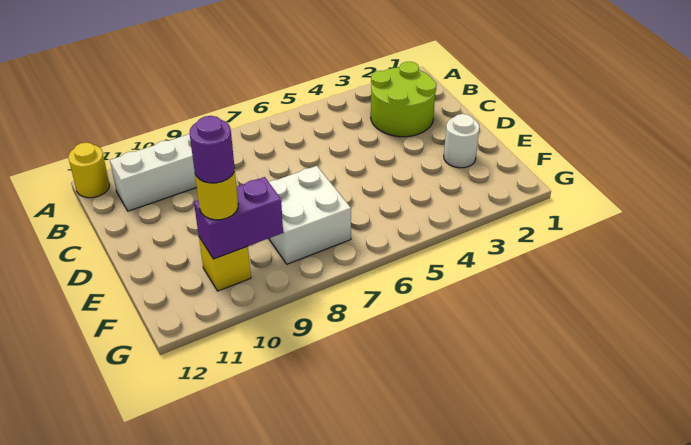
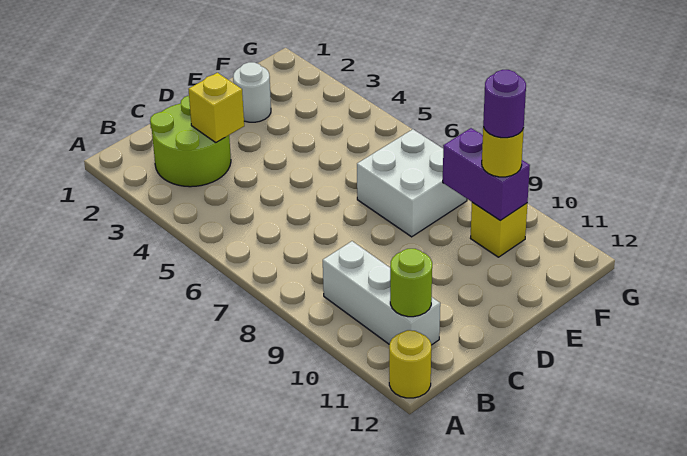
none -> lime 1x1 round brick [390,249,432,317]
none -> yellow 1x1 brick [188,73,244,143]

